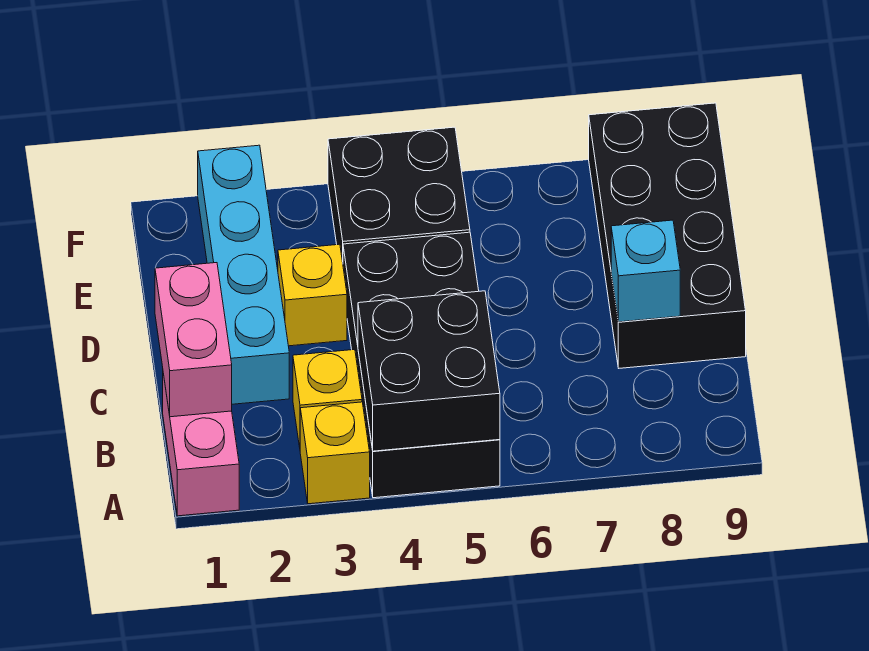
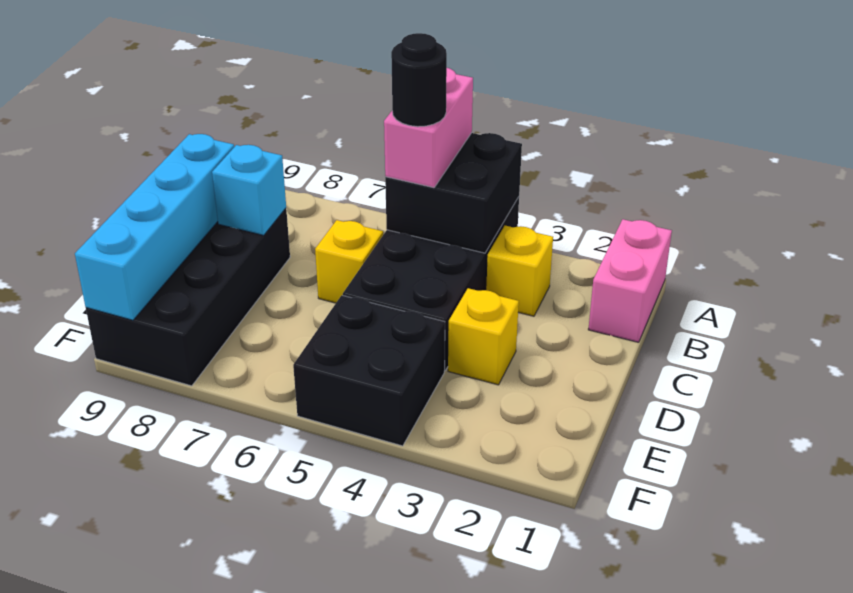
yellow 1x1 brick [300,402,370,504] -> yellow 1x1 brick moved to [315,220,383,303]
pink 1x2 brick [155,263,232,417] -> pink 1x2 brick moved to [384,68,473,188]
none -> black 1x1 round brick [391,33,447,127]
cyan 1x4 brick [198,145,289,404] -> cyan 1x4 brick moved to [75,134,234,320]

